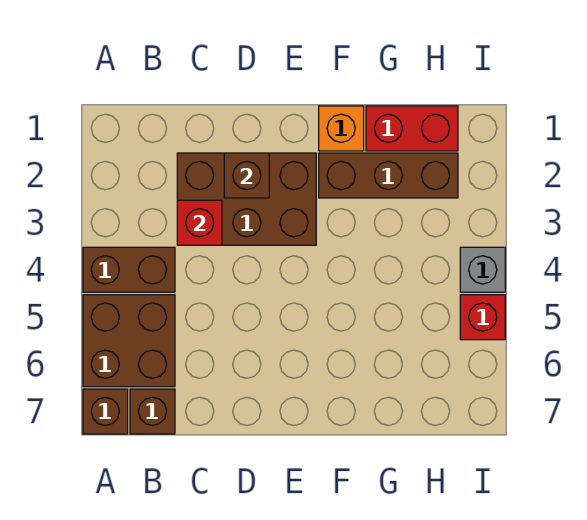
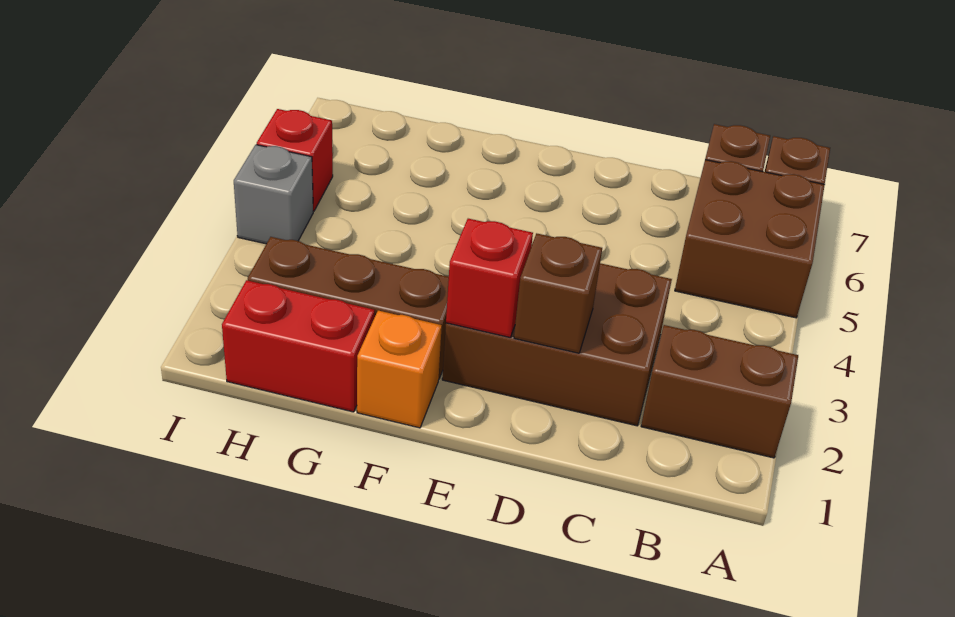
brown 1x2 brick [83,247,175,292] -> brown 1x2 brick moved to [641,325,798,458]
red 1x1 brick [177,200,222,245] -> red 1x1 brick moved to [446,219,533,337]

